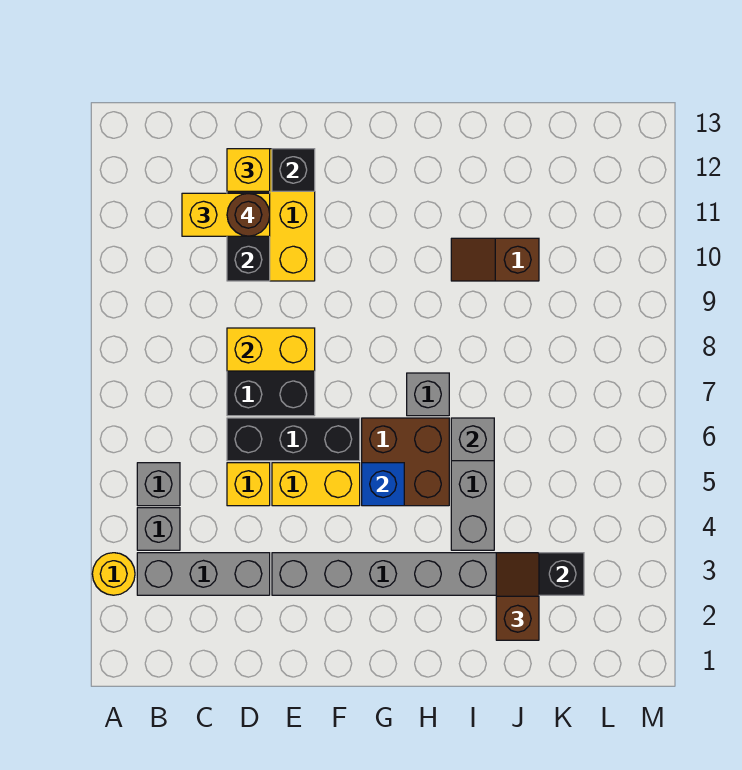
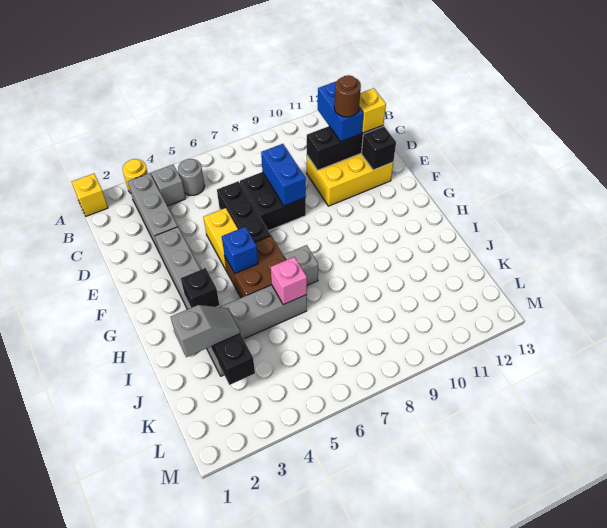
grey 1x1 brick [137,463,180,506] -> grey 1x1 round brick [178,159,205,195]
yellow 1x2 brick [182,193,270,236] -> blue 1x2 brick [318,82,363,141]
yellow 1x1 brick [227,463,270,506] -> yellow 1x1 brick moved to [72,174,108,216]
yellow 1x2 brick [227,328,315,371] -> blue 1x2 brick [261,144,306,206]
none -> black 1x1 brick [181,268,220,308]
grey 1x1 brick [451,418,494,461] -> pink 1x1 brick [271,257,307,305]
brown 1x2 slope [451,238,539,281] -> none
brown 1x2 slope [496,553,539,640] -> grey 1x2 slope [171,305,240,357]

